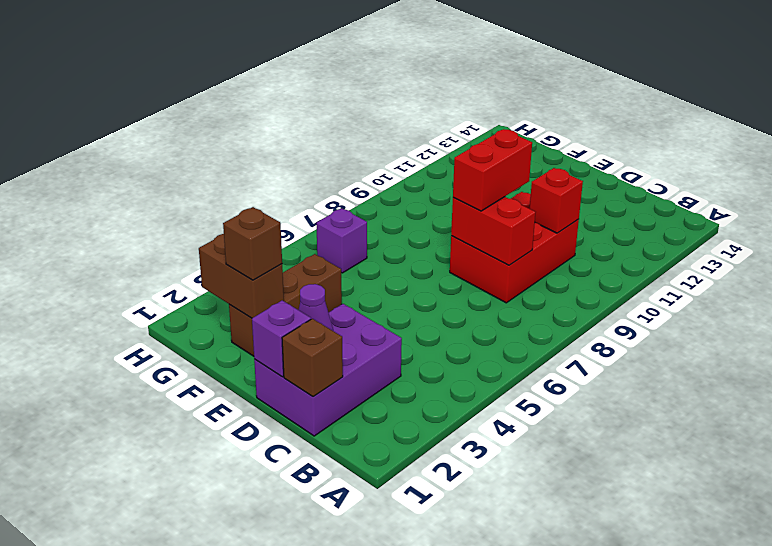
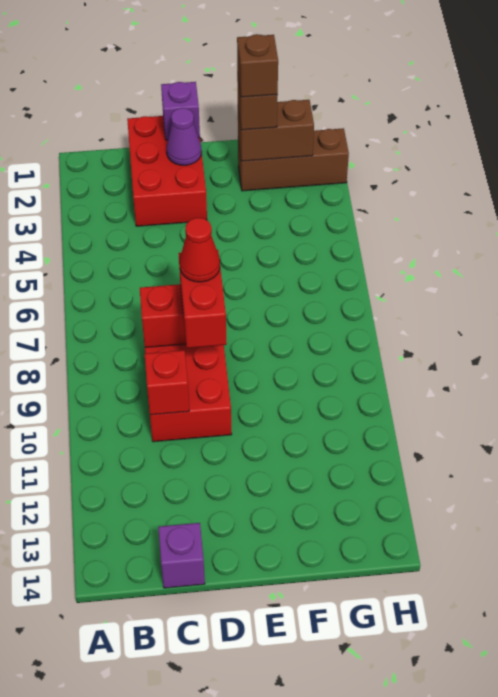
purple 2x3 brick [254,304,402,436] -> red 2x3 brick [127,116,207,226]
brown 1x1 brick [282,319,343,397] -> brown 1x1 brick moved to [237,34,278,97]
none -> red 1x1 cone [180,218,220,282]
brown 1x3 brick [229,254,342,356] -> brown 1x3 brick turned to [238,128,349,191]
purple 1x1 brick [316,208,367,273] -> purple 1x1 brick moved to [158,523,205,588]

